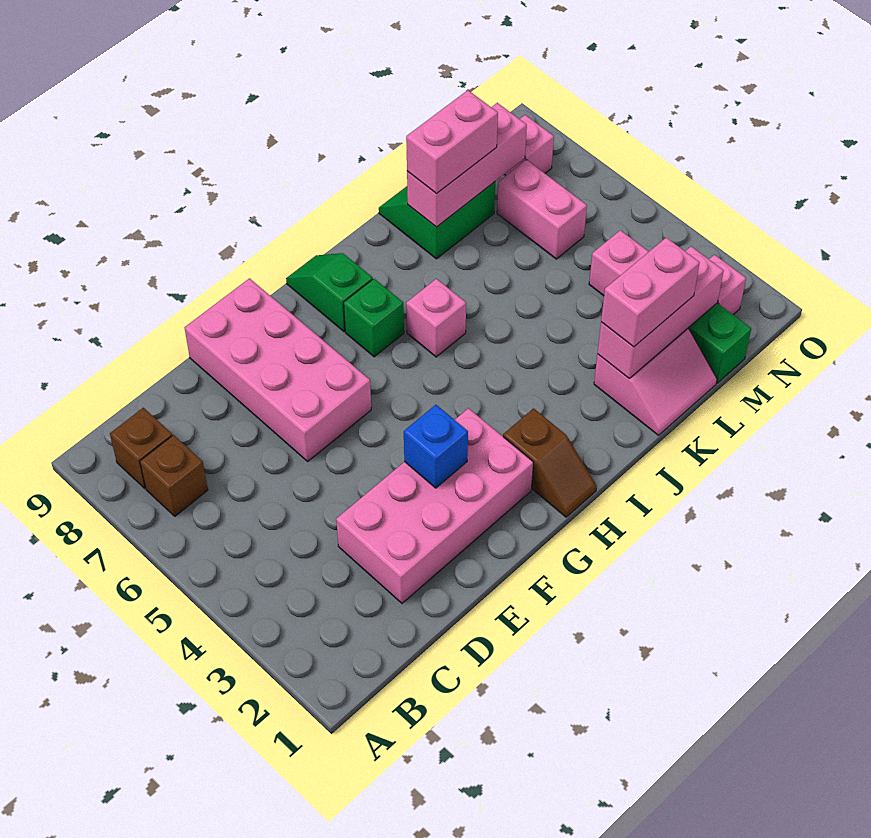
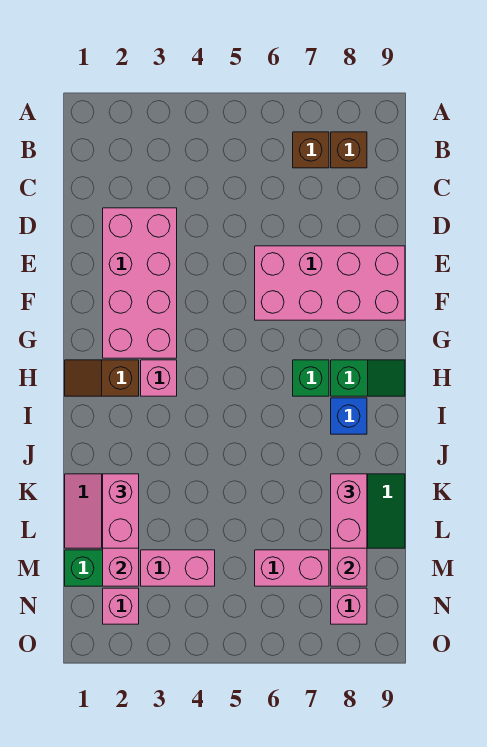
blue 1x1 brick [404,405,468,488] -> blue 1x1 brick moved to [331,398,367,434]
pink 1x1 brick [406,279,466,357] -> pink 1x1 brick moved to [141,360,177,396]

